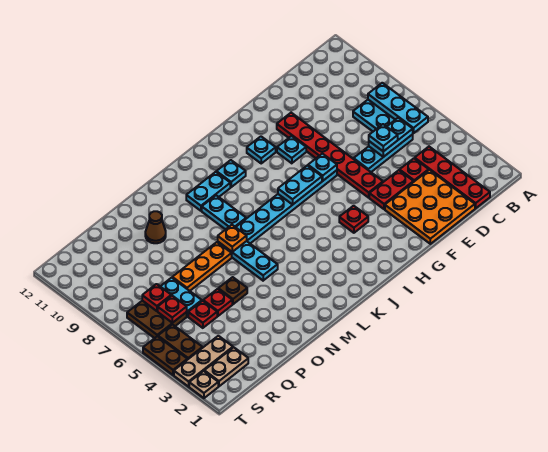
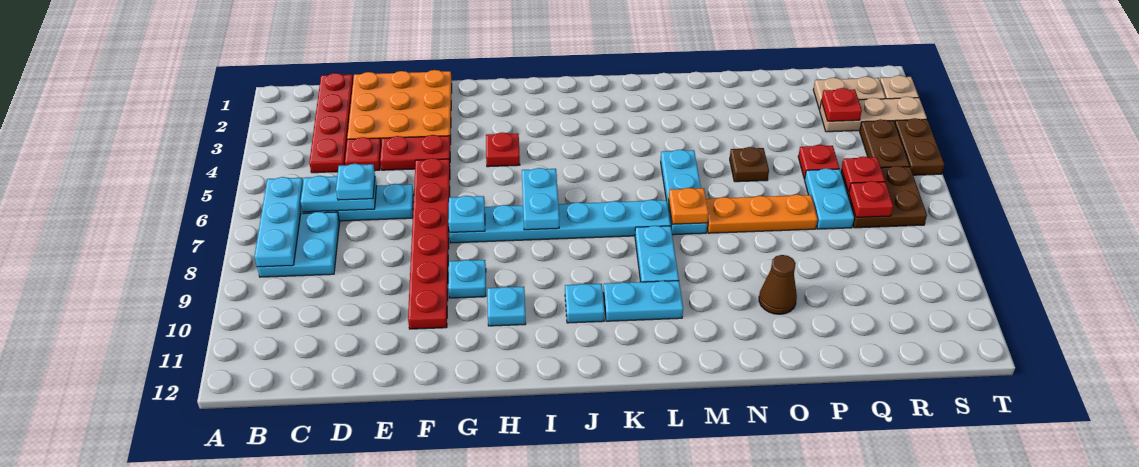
cyan 1x2 plate [278,165,322,205] -> cyan 1x2 plate turned to [522,168,559,230]
red 1x1 plate [203,289,232,316] -> red 1x1 plate moved to [821,88,862,121]

